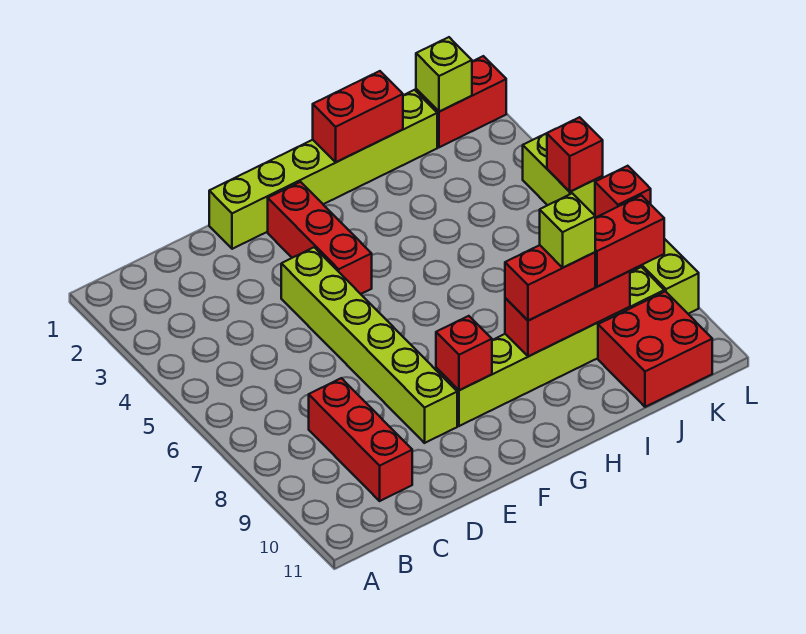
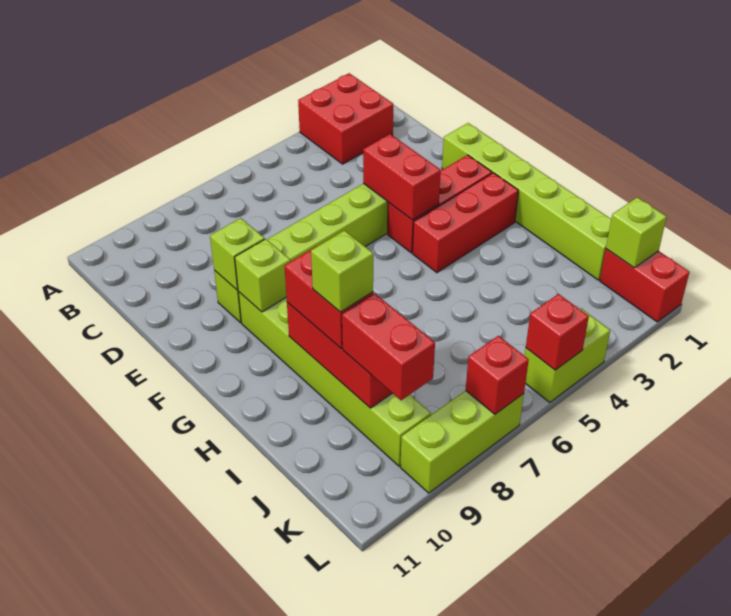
red 1x3 brick [309,378,412,501] -> red 1x3 brick moved to [412,173,518,273]
none -> lime 1x1 brick [210,218,265,290]
red 1x1 brick [436,316,492,390] -> lime 1x1 brick [235,239,290,312]
red 1x2 brick [313,71,403,162] -> red 1x2 brick moved to [363,134,441,220]
red 2x2 brick [598,291,712,407] -> red 2x2 brick moved to [298,73,393,164]

